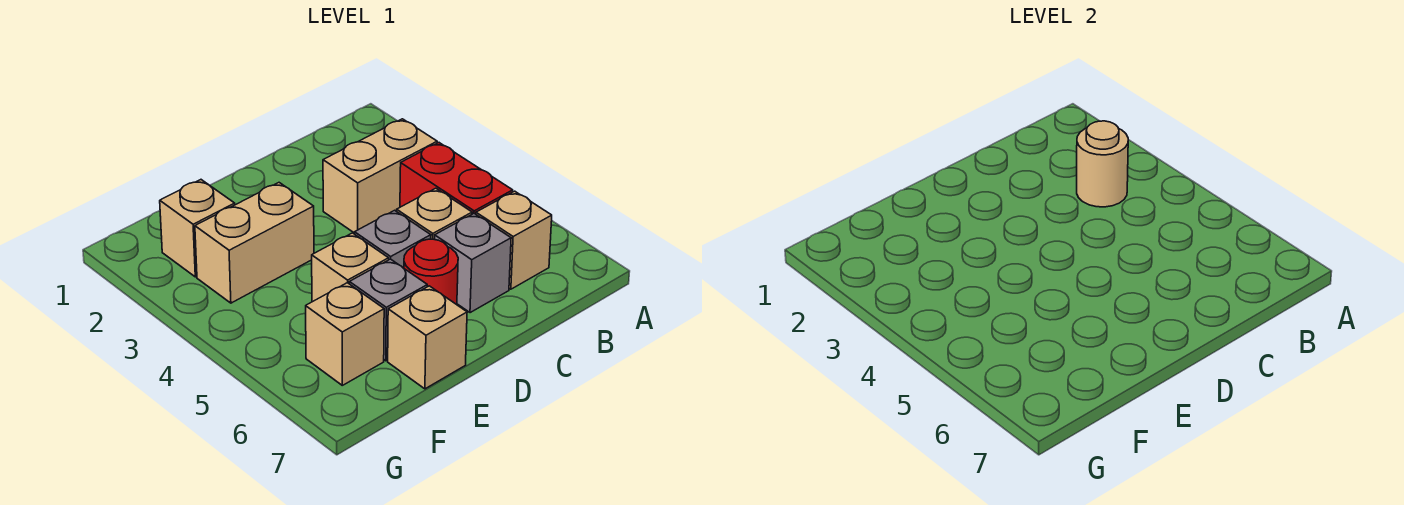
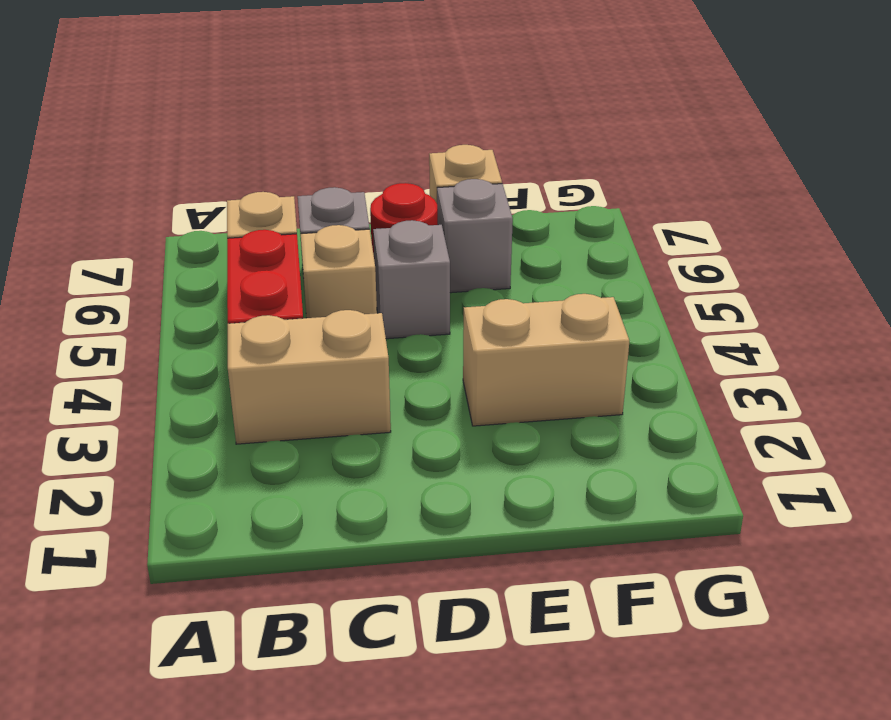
tan 1x1 round brick [1077,121,1128,207] -> none
tan 1x1 brick [312,233,389,302] -> none
tan 1x1 brick [160,180,235,277] -> none
tan 1x1 brick [306,283,384,385] -> none

